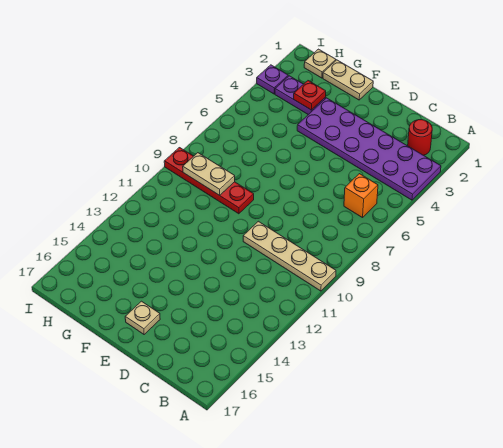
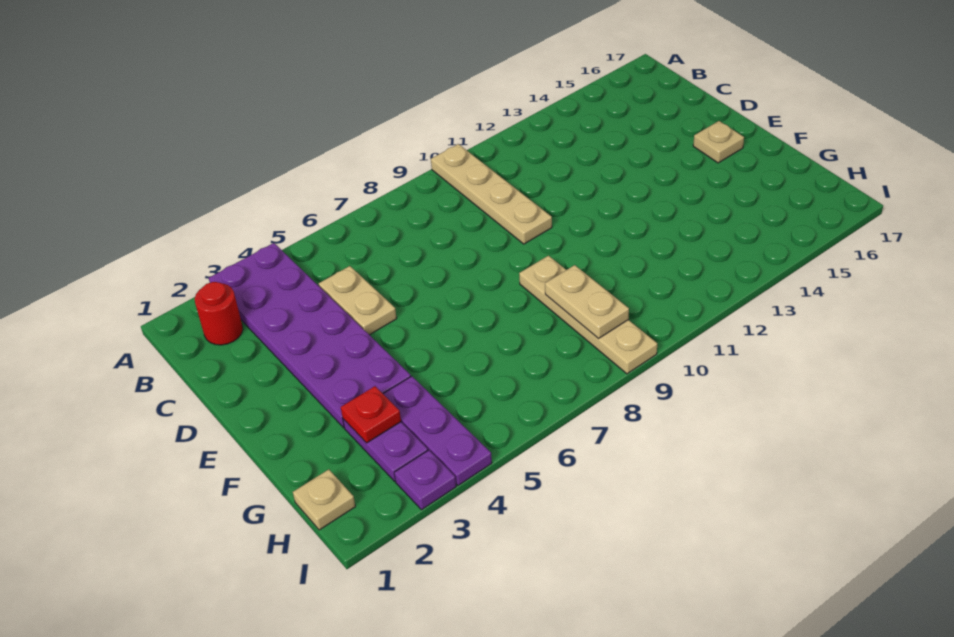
orange 1x1 brick [344,174,378,218] -> none
tan 1x2 plate [323,60,373,100] -> tan 1x2 plate moved to [319,266,397,335]
red 1x4 plate [164,148,254,214] -> tan 1x4 plate [519,256,657,374]
none -> purple 1x3 plate [383,376,492,485]

